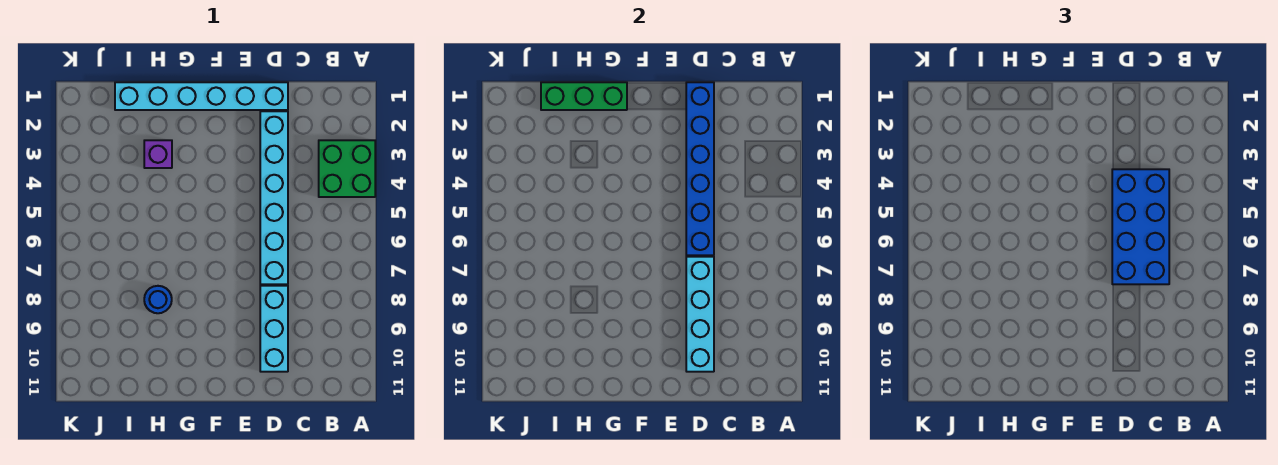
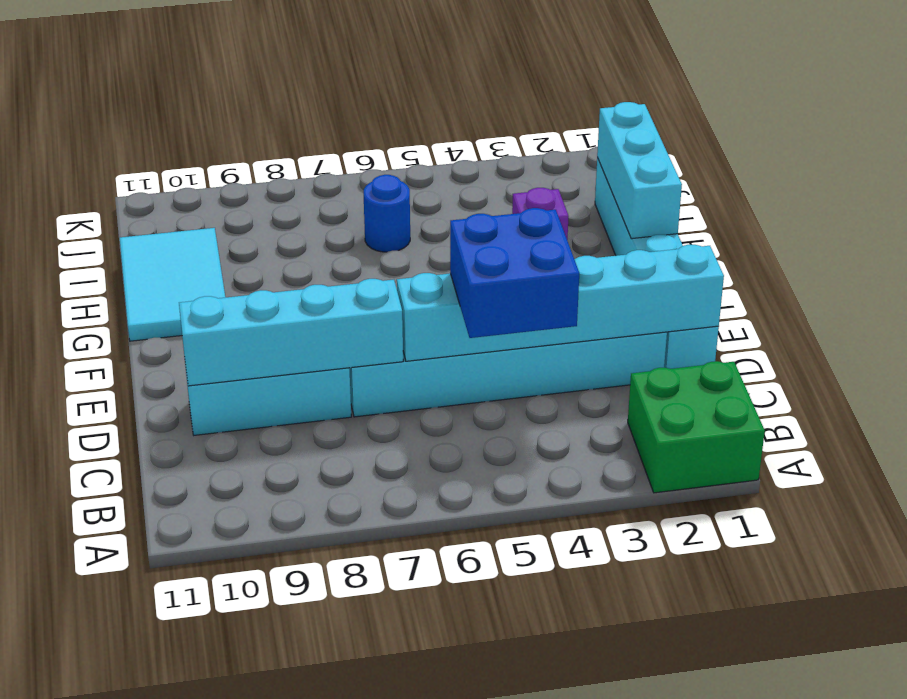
green 2x2 brick [319,140,375,197] -> green 2x2 brick moved to [628,361,765,493]
blue 2x4 brick [1112,169,1169,284] -> blue 2x2 brick [450,208,579,338]
blue 1x6 brick [686,82,714,255] -> cyan 1x6 brick [397,245,724,361]
green 1x3 brick [541,82,627,110] -> cyan 1x3 brick [597,102,682,239]
none -> cyan 2x3 tile [120,228,225,341]
blue 1x1 round brick [144,286,172,313] -> blue 1x1 round brick moved to [364,175,410,252]

